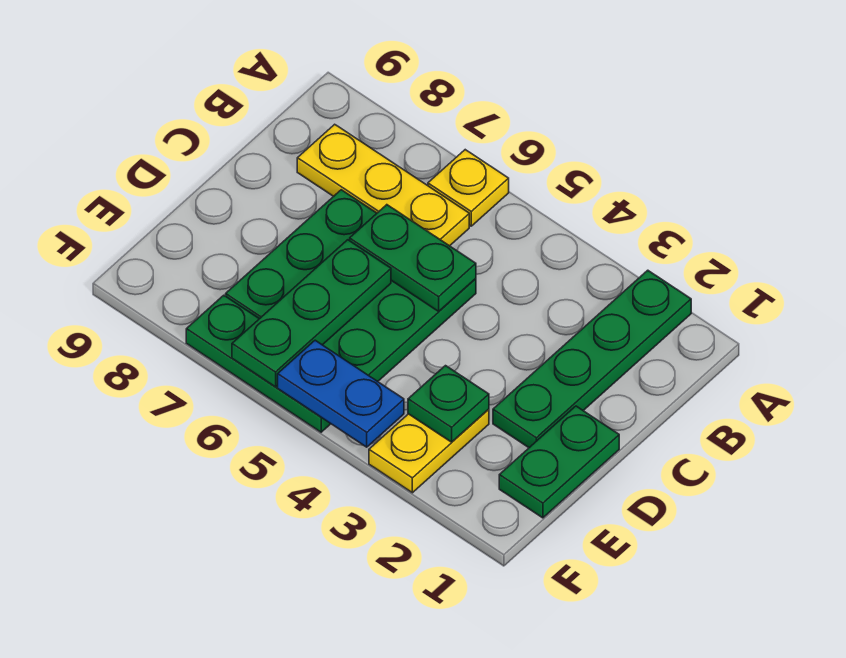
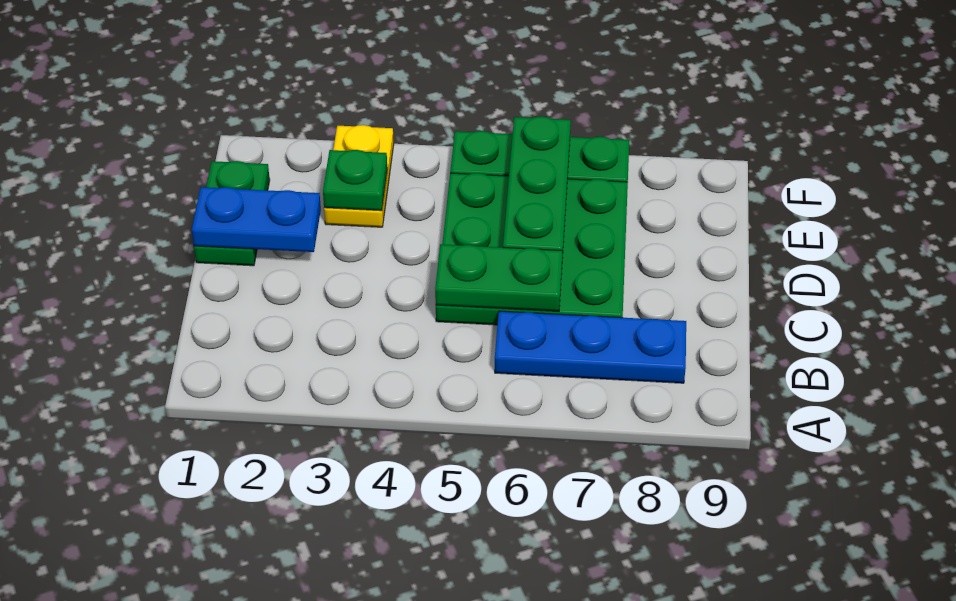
green 1x4 plate [493,270,691,448] -> none
yellow 1x1 plate [428,150,509,226] -> none
yellow 1x3 plate [297,124,469,246] -> blue 1x3 plate [495,311,686,383]
blue 1x2 plate [278,340,404,447] -> blue 1x2 plate moved to [192,187,321,252]

